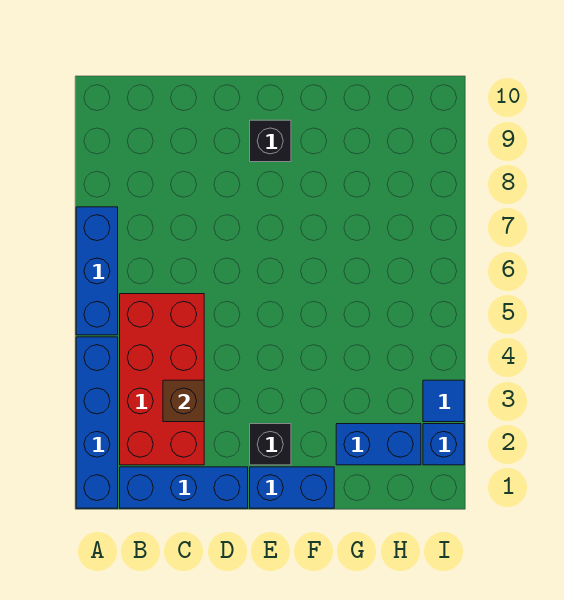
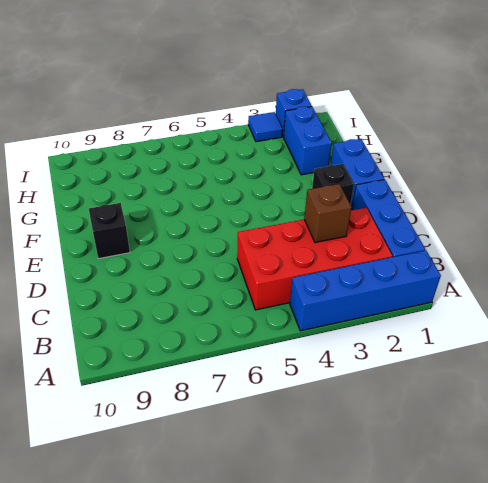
blue 1x3 brick [76,207,118,335] -> none

